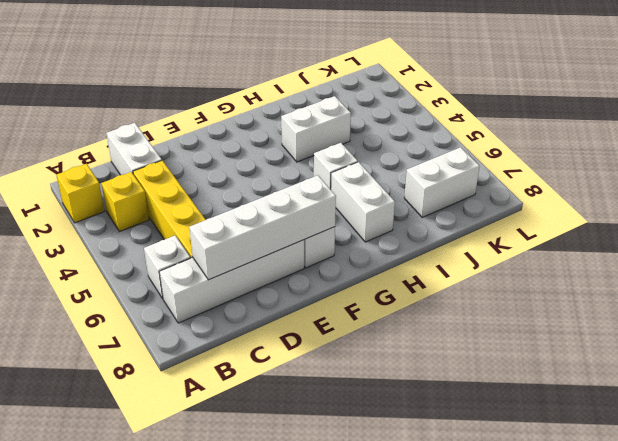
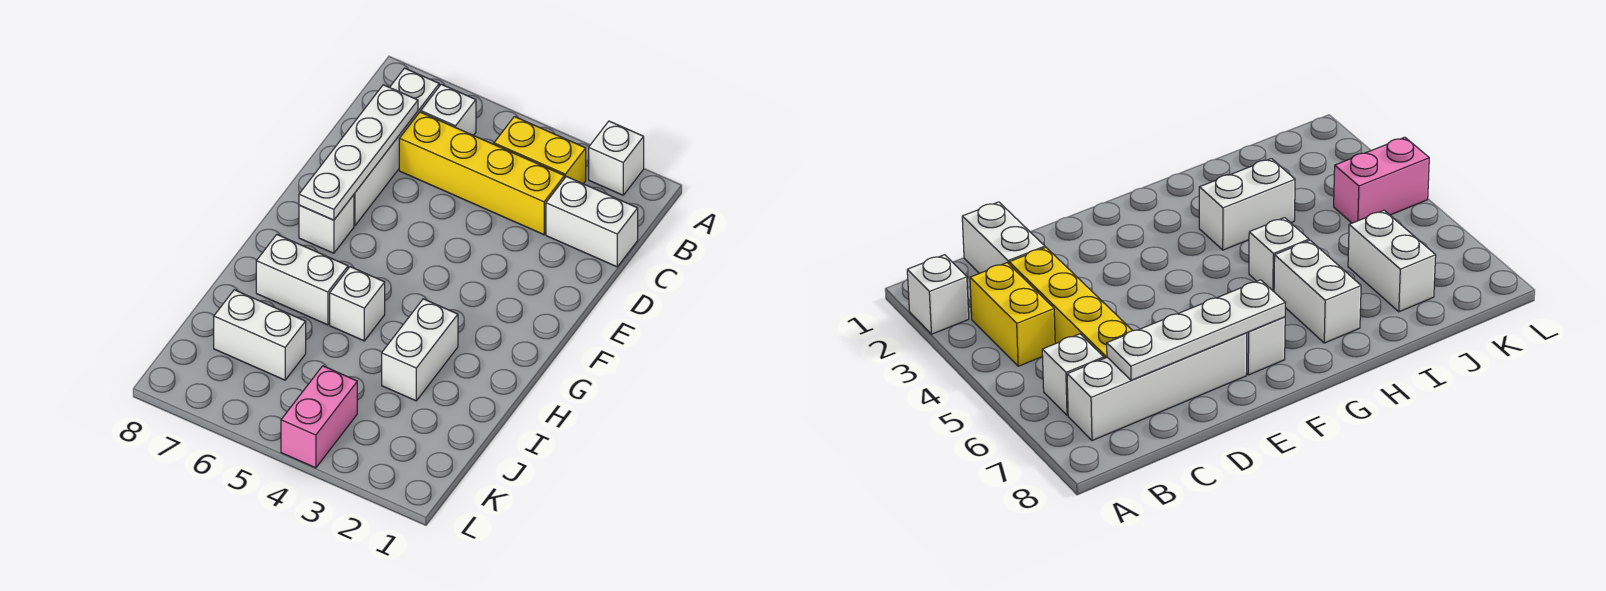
yellow 1x1 brick [57,164,104,223] -> white 1x1 brick [589,121,644,195]
yellow 1x1 brick [101,172,149,232] -> yellow 1x2 brick [494,117,586,184]
white 1x4 brick [189,175,336,280] -> white 1x4 plate [299,85,418,220]
white 1x2 brick [404,147,480,217] -> white 1x2 brick turned to [214,290,306,380]
none -> pink 1x2 brick [281,366,357,468]

